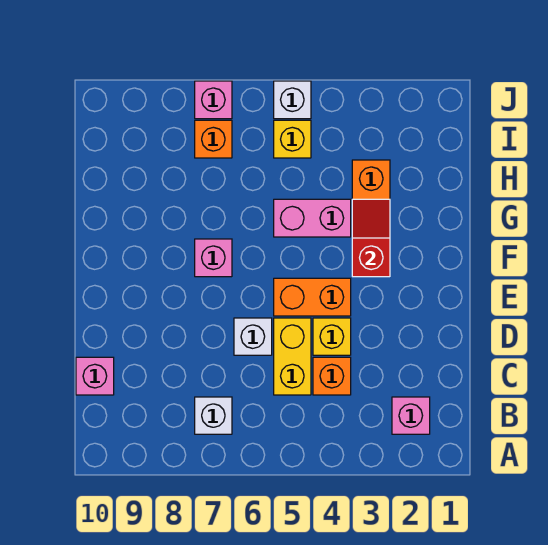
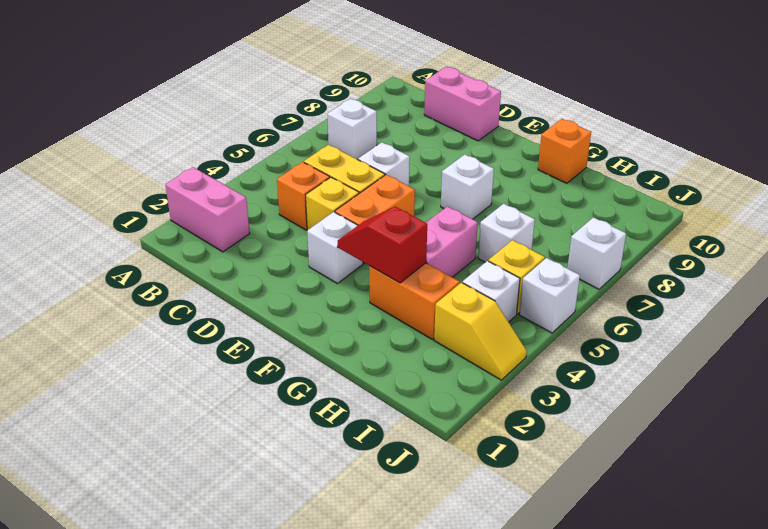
pink 1x1 brick [392,397,430,434] -> pink 1x2 brick [165,167,250,252]
pink 1x1 brick [76,357,114,395] -> pink 1x2 brick [424,67,501,141]
none -> white 1x1 brick [307,212,363,284]
red 1x2 slope [352,199,390,277] -> red 1x2 slope turned to [338,207,427,283]
pink 1x1 brick [195,239,232,277] -> white 1x1 brick [441,155,494,219]
none -> white 1x1 brick [478,204,535,262]
none -> yellow 1x2 slope [434,282,527,380]
none -> white 1x1 brick [462,261,520,322]
orange 1x1 brick [195,120,232,158] -> orange 1x1 brick moved to [538,119,591,183]
pink 1x1 brick [195,81,232,119] -> white 1x1 brick [567,217,626,289]

